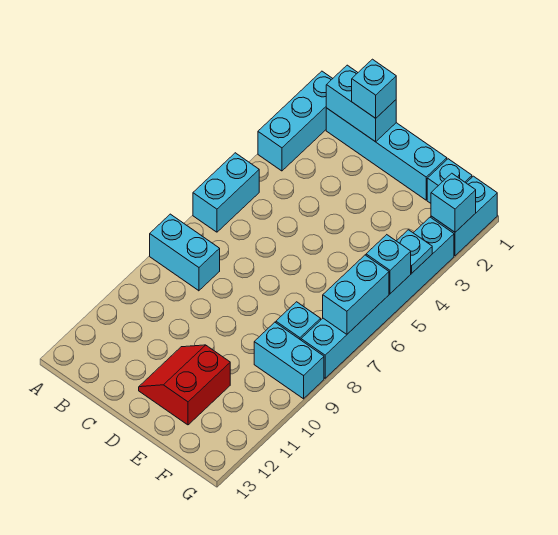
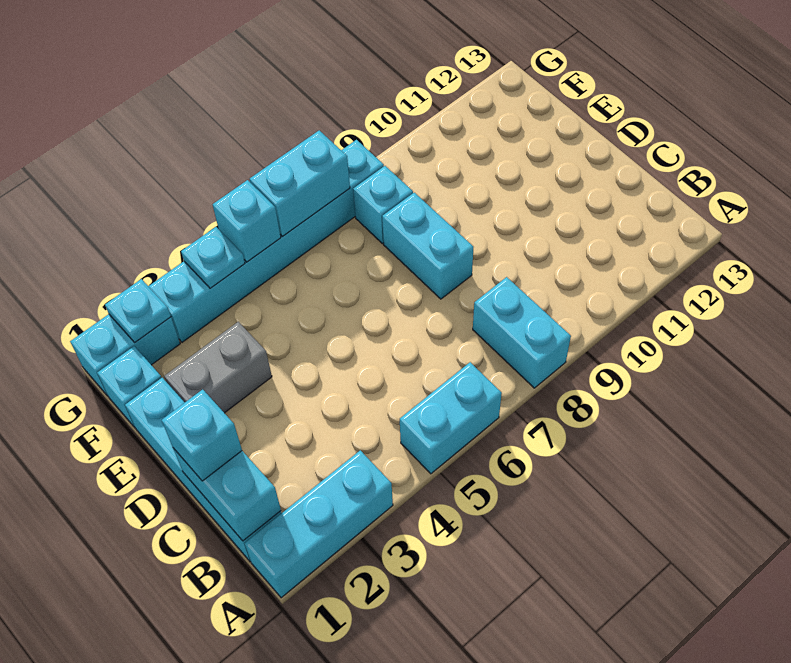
red 2x2 slope [139,345,230,425] -> none
none -> grey 1x2 brick [164,322,272,413]
cyan 1x2 brick [254,322,324,399] -> cyan 1x2 brick moved to [382,193,473,299]
cyan 1x1 brick [431,173,476,232] -> cyan 1x1 plate [105,279,171,342]

